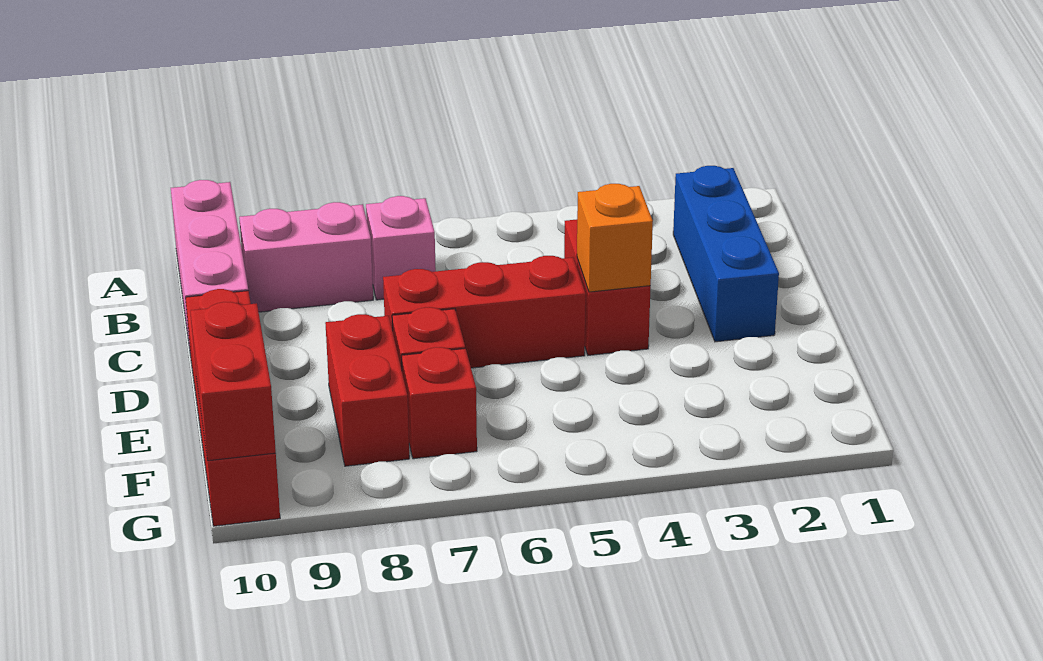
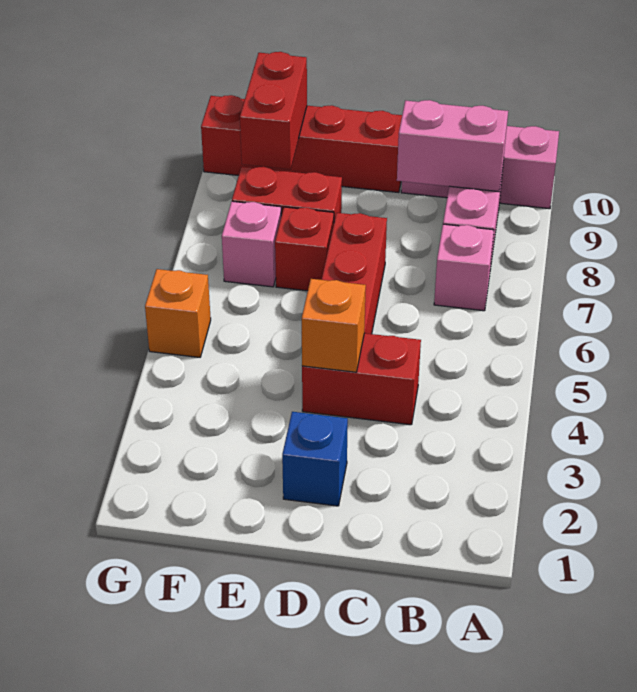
blue 1x3 brick [673,166,779,342] -> blue 1x1 brick [282,412,348,506]
none -> pink 1x2 brick [397,100,508,192]
red 1x1 brick [402,347,477,459] -> pink 1x1 brick [222,201,281,287]
red 1x2 brick [190,302,276,461] -> red 1x2 brick turned to [240,52,307,169]
none -> orange 1x1 brick [145,269,211,357]

